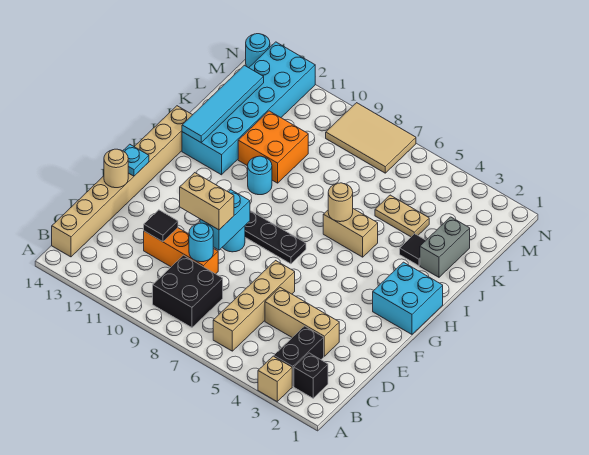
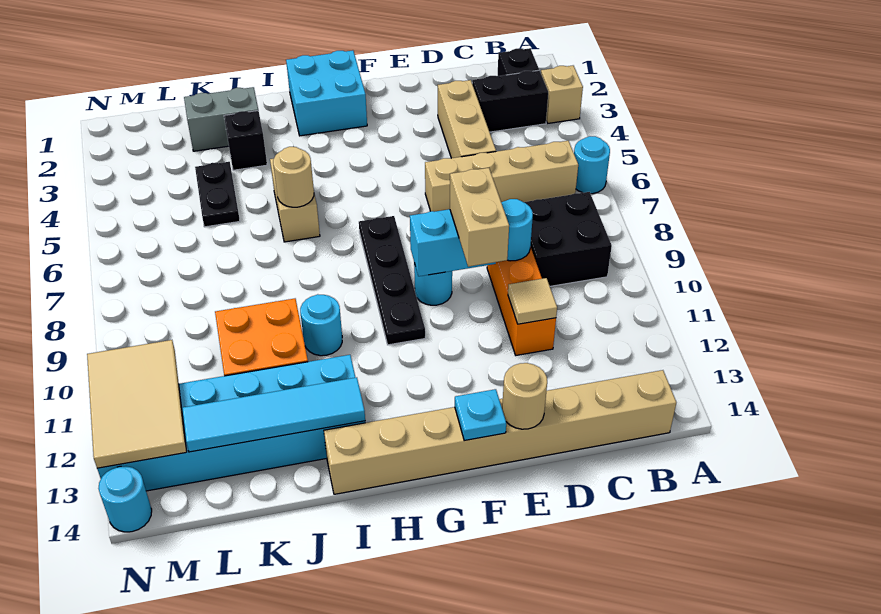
none -> cyan 1x1 round brick [574,136,610,194]
black 1x1 tile [144,210,178,242] -> tan 1x1 tile [508,278,557,324]
black 1x1 tile [400,234,426,266] -> black 1x1 brick [224,110,267,170]
tan 1x2 plate [375,195,429,237] -> black 1x2 plate [195,162,240,227]
tan 2x3 tile [326,103,416,173] -> tan 2x3 tile moved to [87,340,187,468]

